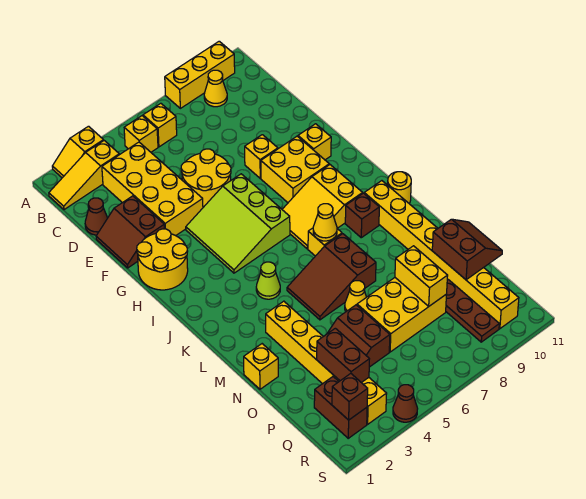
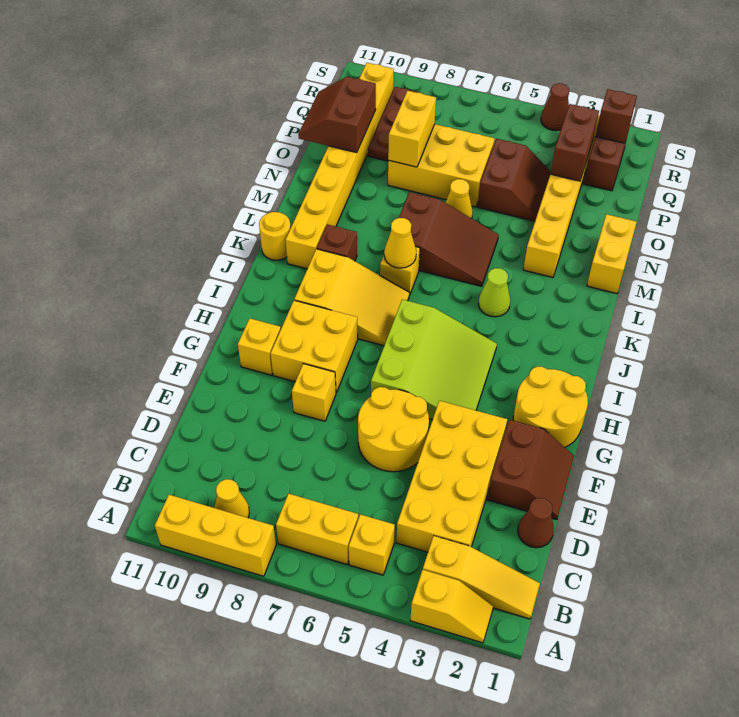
yellow 1x1 brick [143,103,177,147] -> yellow 1x2 brick [276,494,358,564]
yellow 1x1 brick [244,344,278,389] -> yellow 1x2 brick [587,214,637,294]

